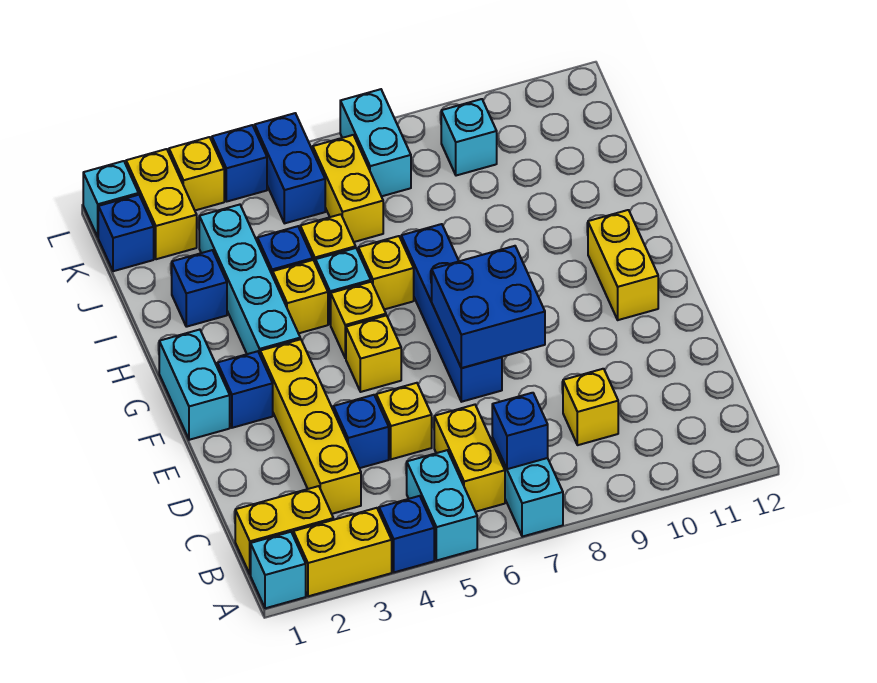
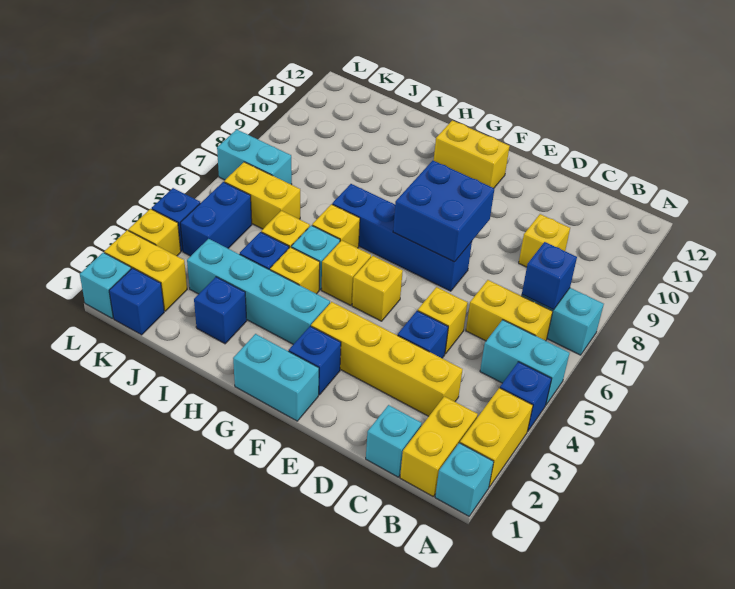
blue 1x2 brick [255,113,325,223] -> blue 1x2 brick turned to [180,182,252,256]
cyan 1x1 brick [441,99,497,176] -> cyan 1x1 brick moved to [366,405,422,477]

